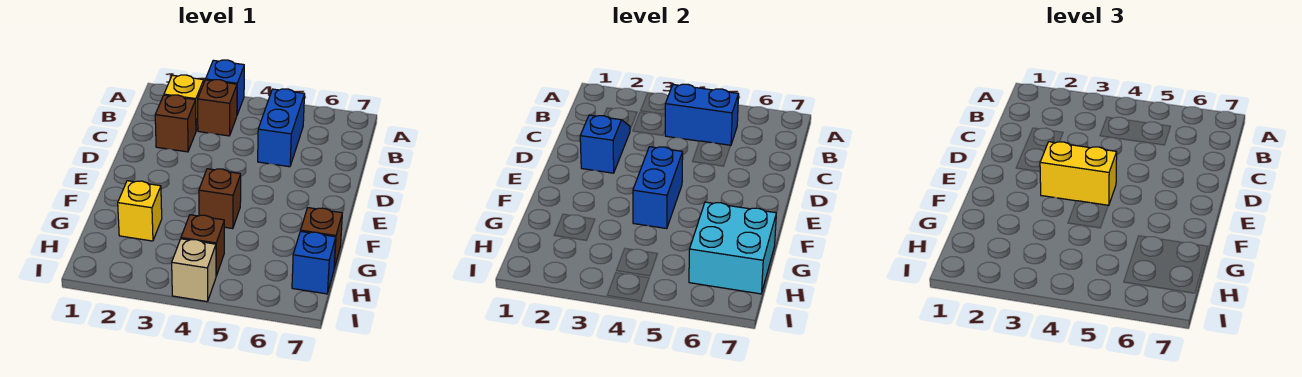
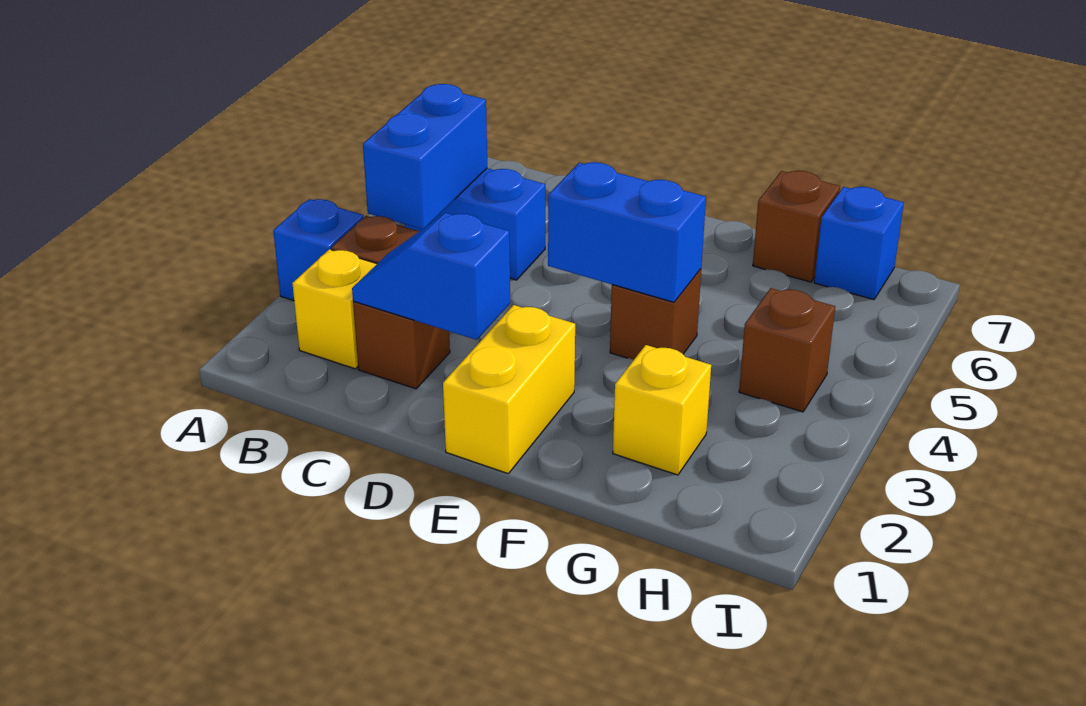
yellow 1x2 brick [1040,142,1117,206] -> yellow 1x2 brick moved to [443,305,575,474]
cyan 2x2 brick [689,202,776,294] -> none
tan 1x1 brick [172,239,216,302] -> none

